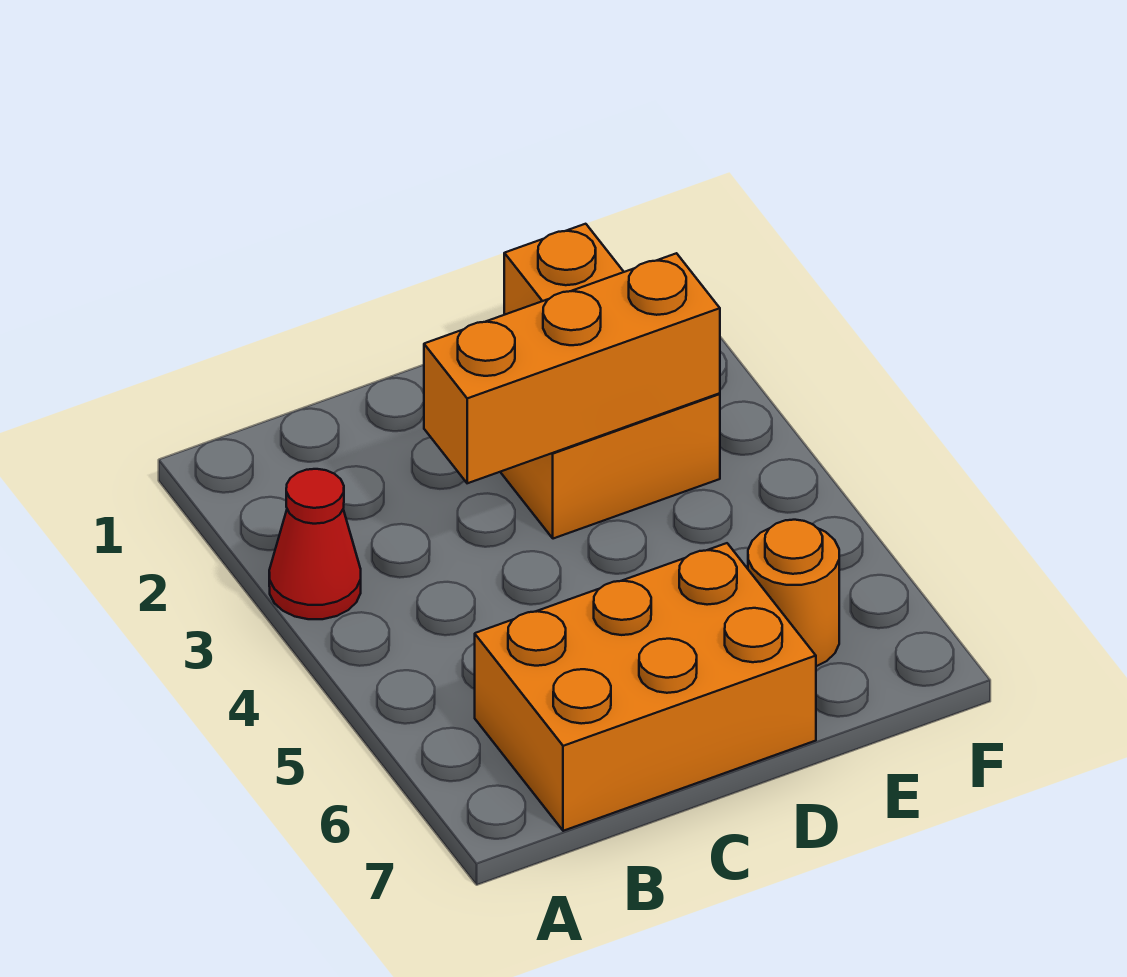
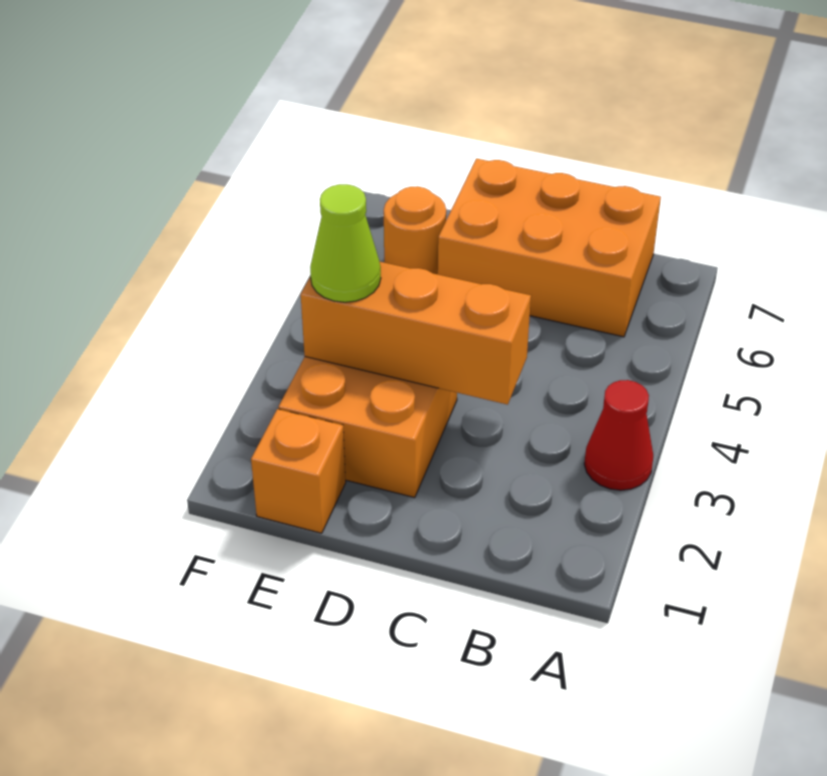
none -> lime 1x1 cone [310,184,381,302]

